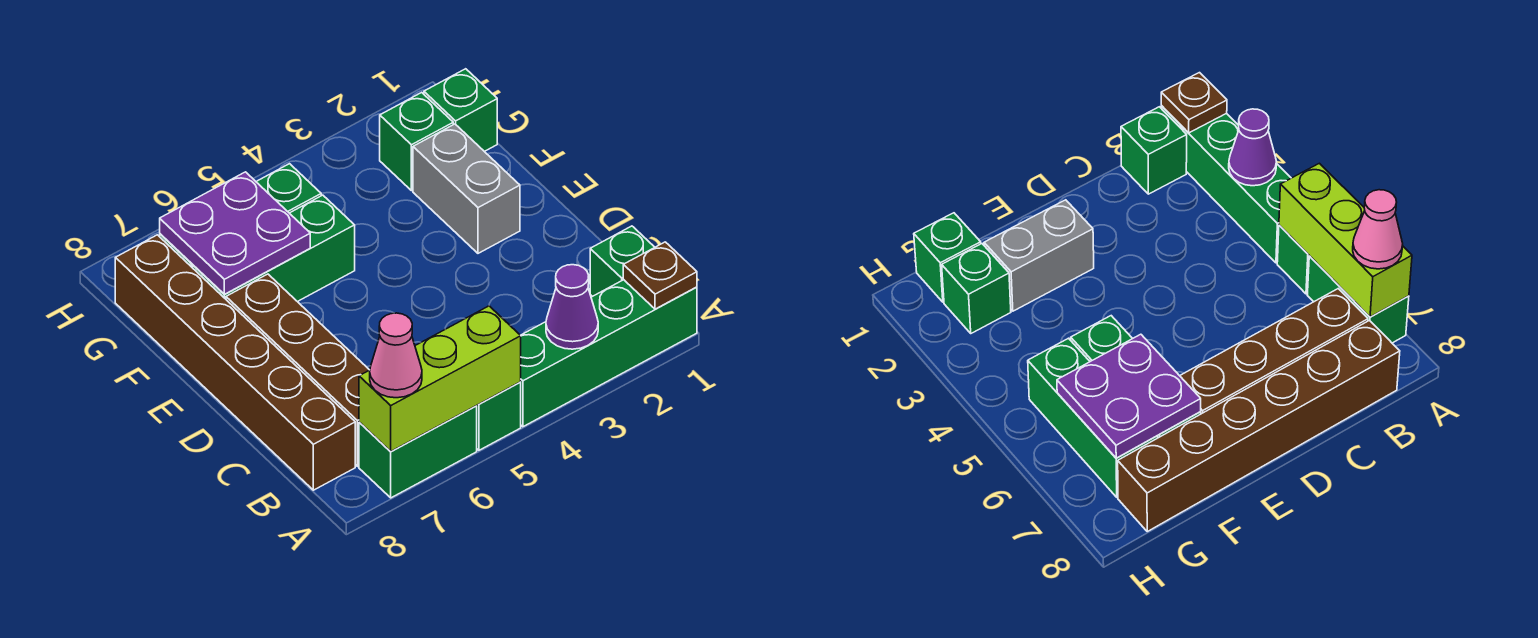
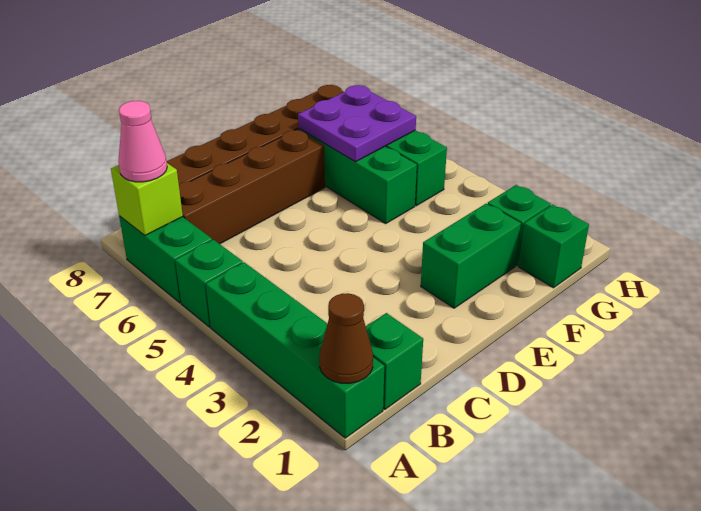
brown 1x1 plate [623,242,697,309] -> brown 1x1 cone [319,293,373,384]
purple 1x1 cone [546,265,598,349] -> none
lime 1x3 brick [359,306,521,451] -> lime 1x1 brick [111,163,183,235]
grey 1x2 brick [413,124,520,253] -> green 1x2 brick [421,204,521,308]

